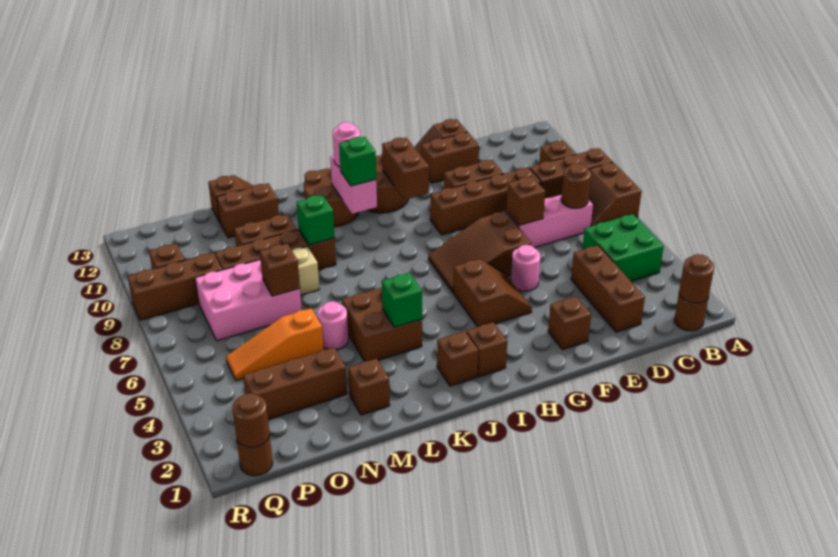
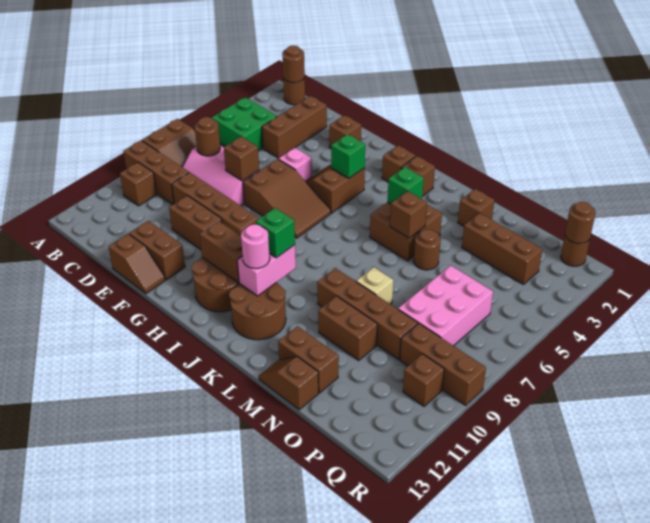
pink 1x1 round brick [511,245,540,291] -> pink 1x1 brick [279,148,312,181]
brown 1x2 brick [382,138,429,200] -> brown 1x2 brick turned to [200,221,243,282]
green 1x1 brick [297,195,335,245] -> green 1x1 brick moved to [331,134,365,178]
pink 1x1 round brick [317,301,348,350] -> brown 1x1 round brick [414,229,441,270]
orange 1x3 slope [226,308,324,380] -> none
pink 2x3 brick [195,260,302,341] -> pink 2x3 brick turned to [398,265,493,346]
brown 1x1 brick [260,243,300,296] -> brown 1x1 brick moved to [390,191,427,238]

